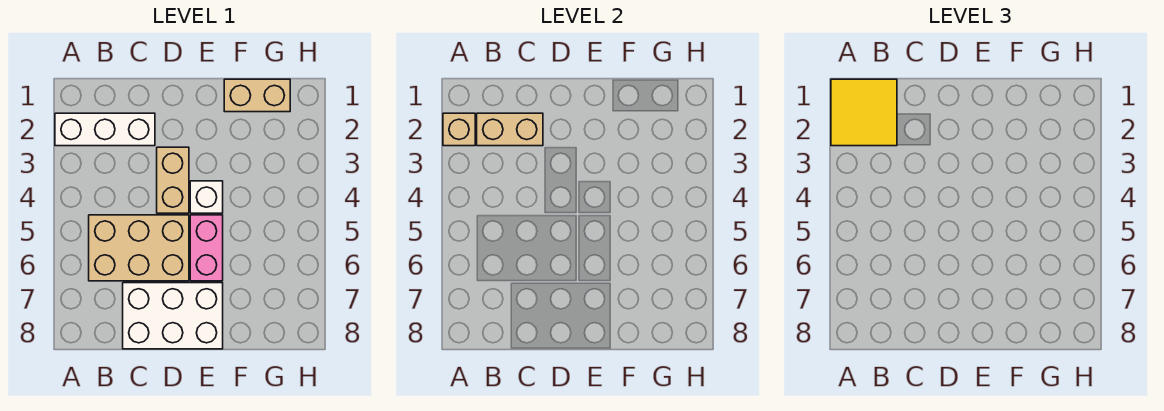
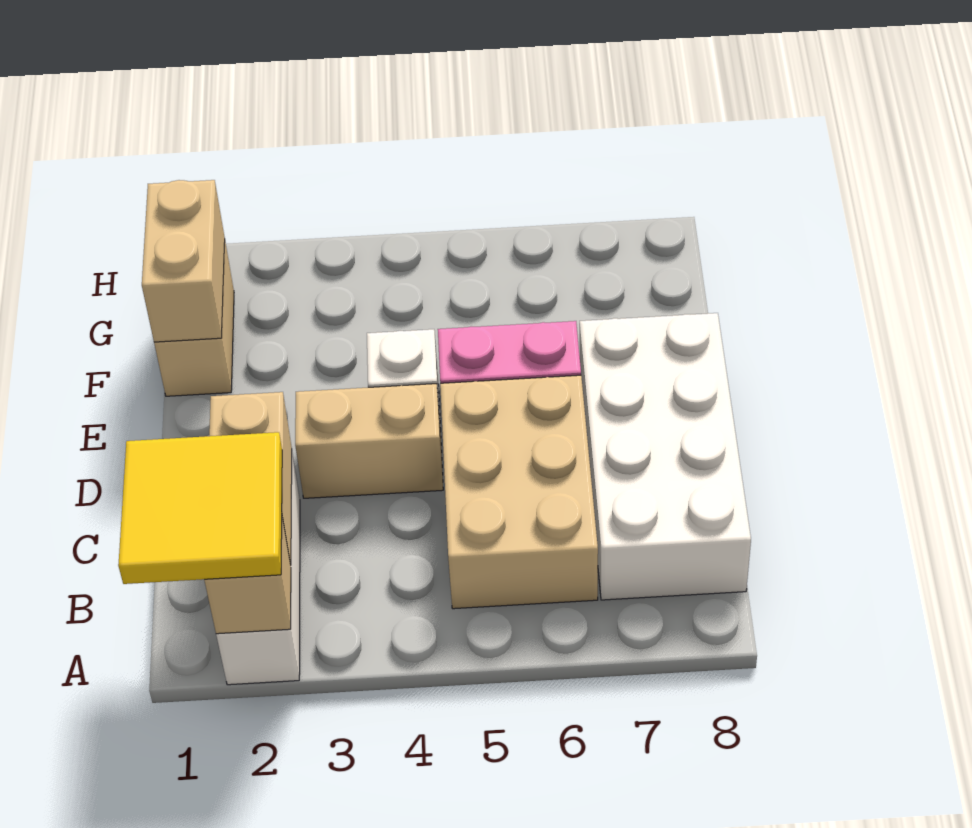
white 2x3 brick [123,283,223,349] -> white 2x4 brick [580,313,751,600]
none -> tan 1x2 brick [142,180,225,342]

